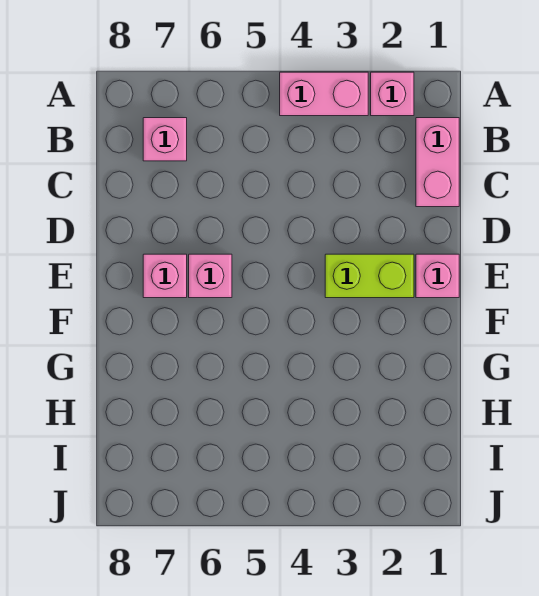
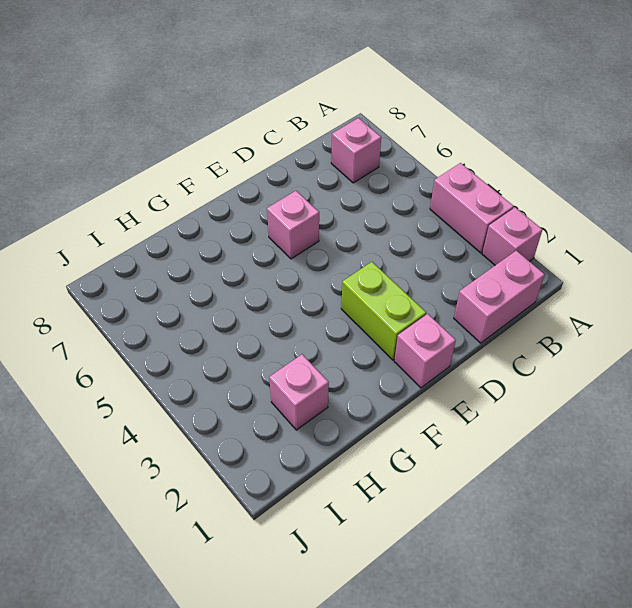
pink 1x1 brick [143,254,187,298] -> pink 1x1 brick moved to [269,354,329,430]

